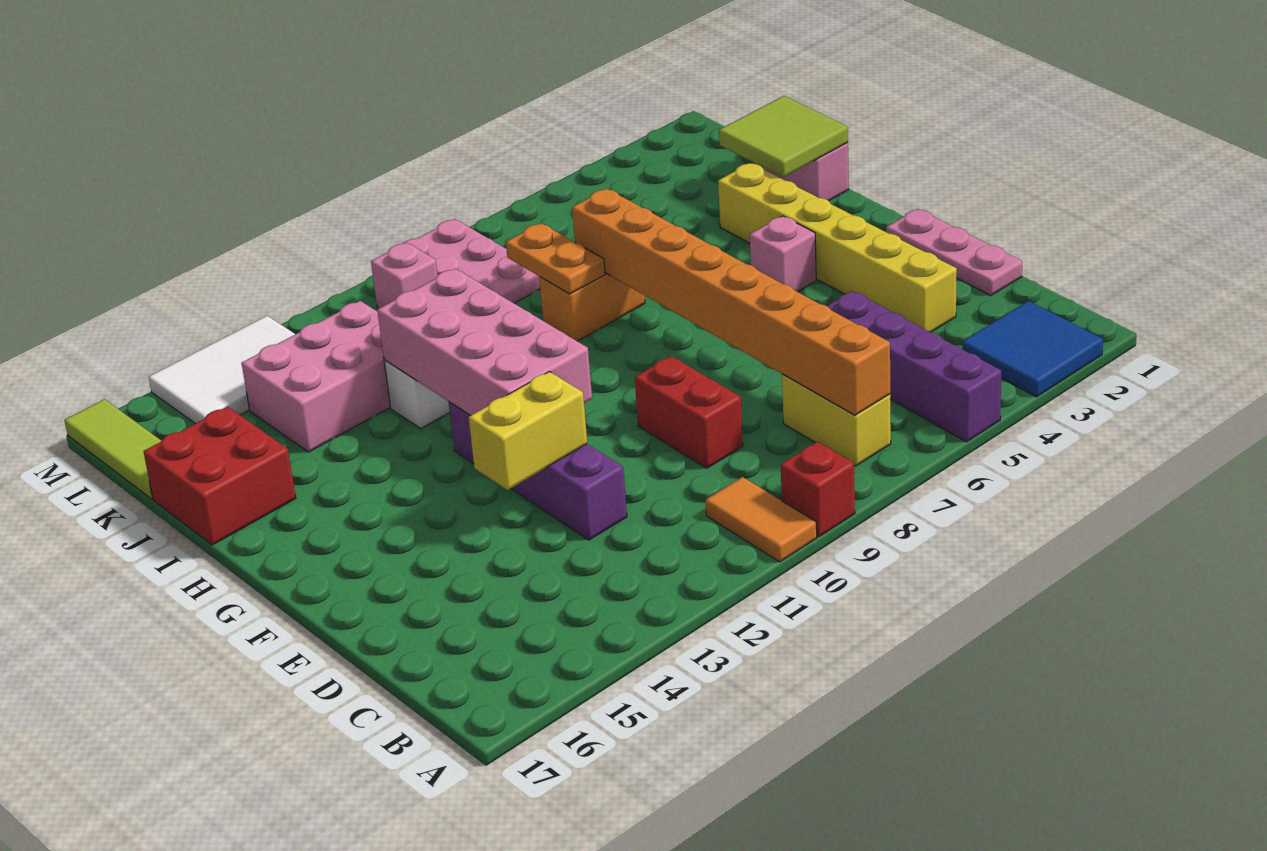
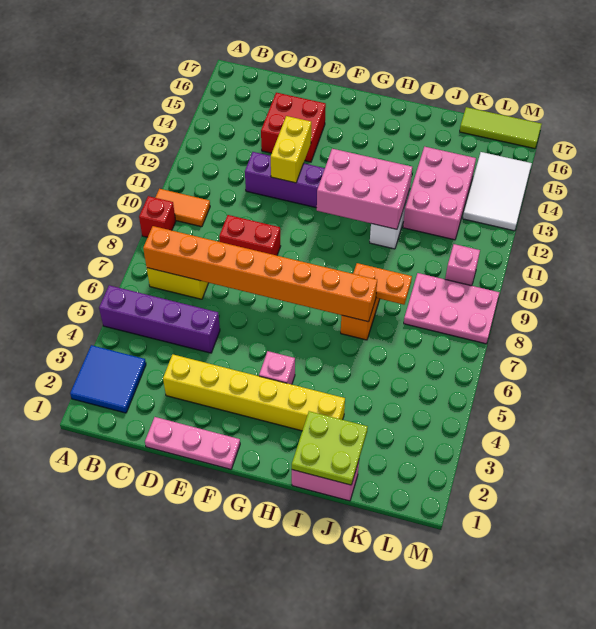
pink 2x4 brick [377,268,592,416] -> pink 2x3 brick [317,149,412,229]
lime 2x2 tile [719,96,848,177] -> lime 2x2 plate [292,411,368,485]
red 2x2 brick [143,407,296,545] -> red 2x2 brick moved to [261,93,326,162]

